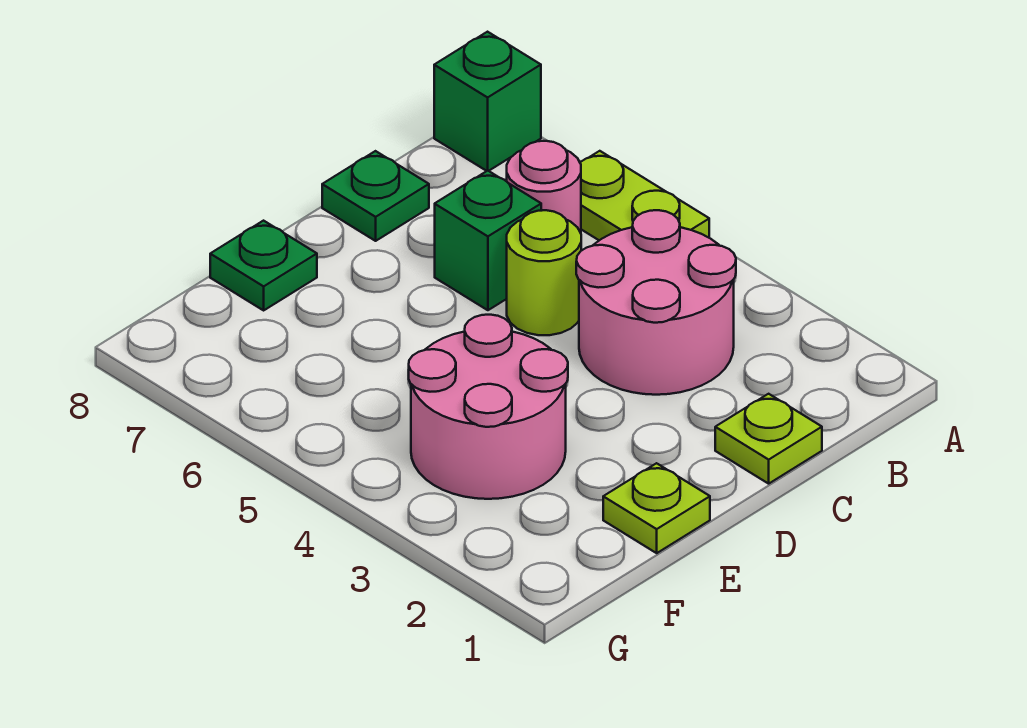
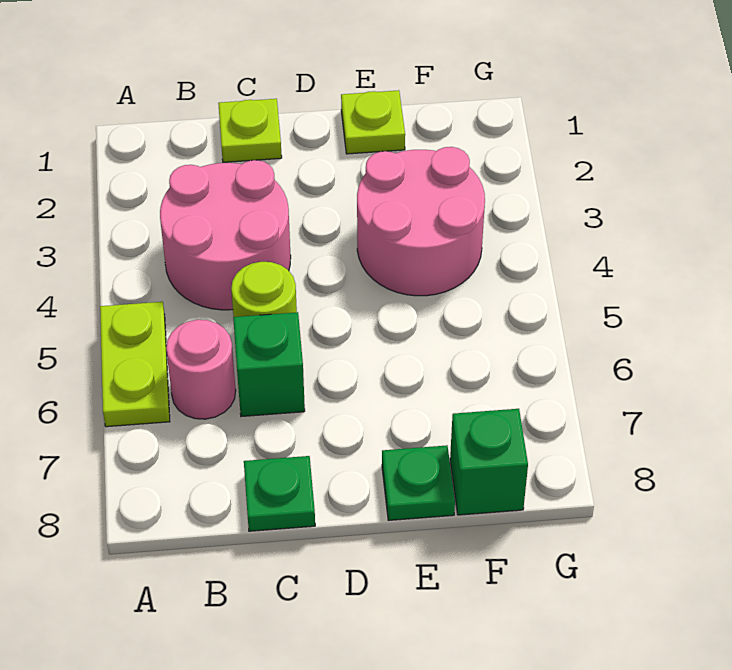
green 1x1 brick [434,32,541,171] -> green 1x1 brick moved to [450,409,528,515]

